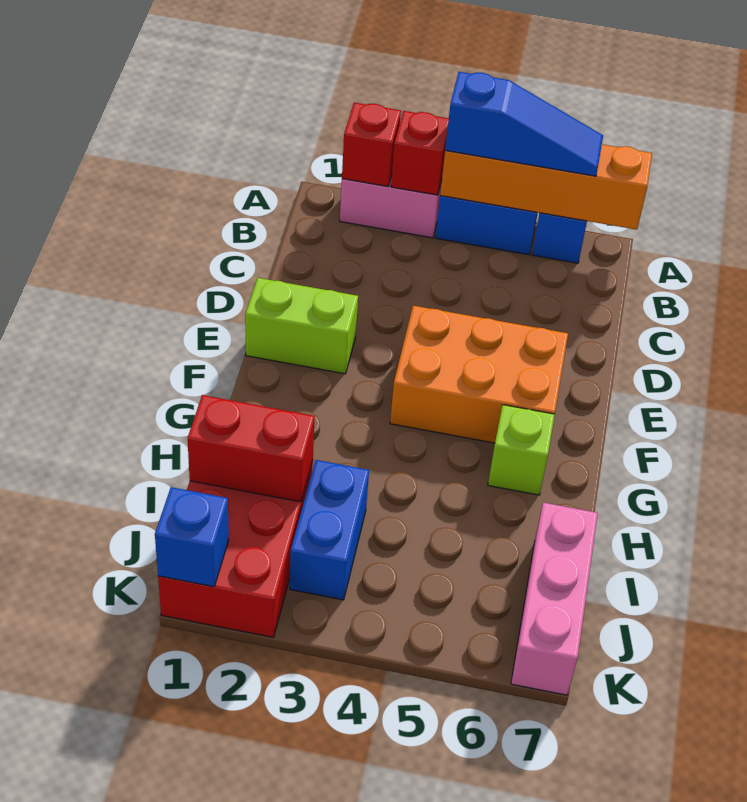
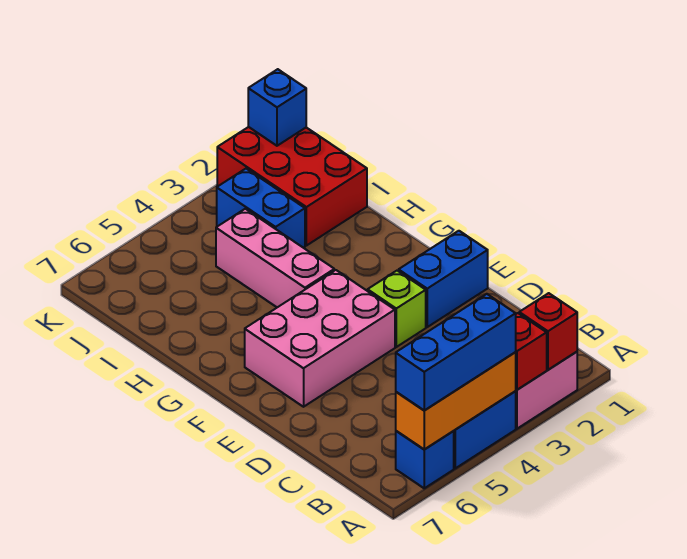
orange 1x4 brick [440,144,652,230] -> orange 1x3 brick [396,352,516,449]
blue 1x3 slope [445,72,603,176] -> blue 1x3 brick [396,294,516,410]
lime 1x2 brick [245,278,358,374] -> blue 1x2 brick [399,231,488,327]
orange 2x3 brick [390,306,568,443] -> pink 2x3 brick [245,270,395,407]
lime 1x1 brick [488,405,555,495] -> lime 1x1 brick moved to [368,271,426,347]
red 1x2 brick [188,395,315,502] -> none
pink 1x3 brick [511,502,598,695] -> pink 1x3 brick moved to [216,209,334,307]

